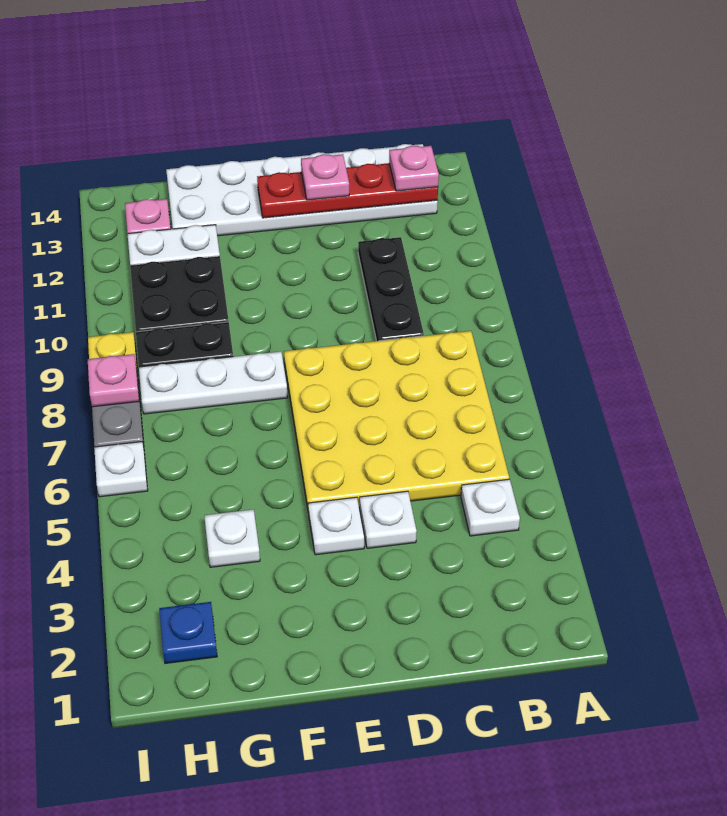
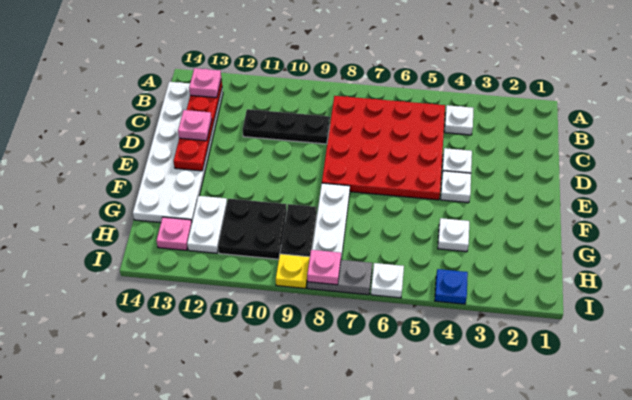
yellow 4x4 plate [284,331,509,513] -> red 4x4 plate [322,96,445,200]
blue 1x1 plate [159,602,217,663] -> blue 1x1 plate moved to [435,269,468,304]

